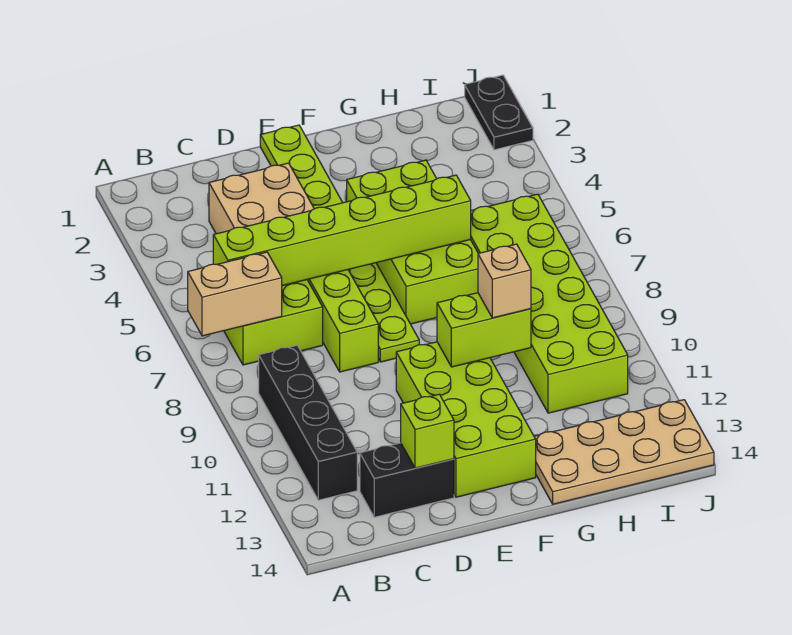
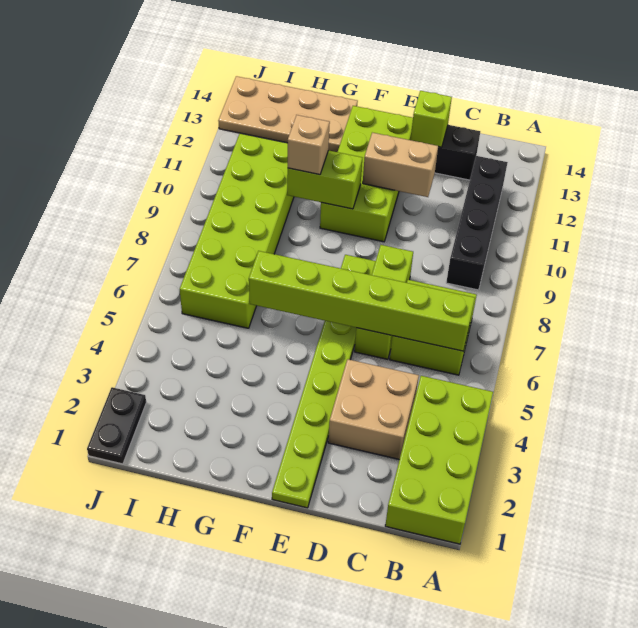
tan 1x2 brick [188,252,282,336] -> tan 1x2 brick moved to [363,133,438,197]
lime 2x4 brick [347,160,478,324] -> lime 2x4 brick moved to [385,376,493,544]

